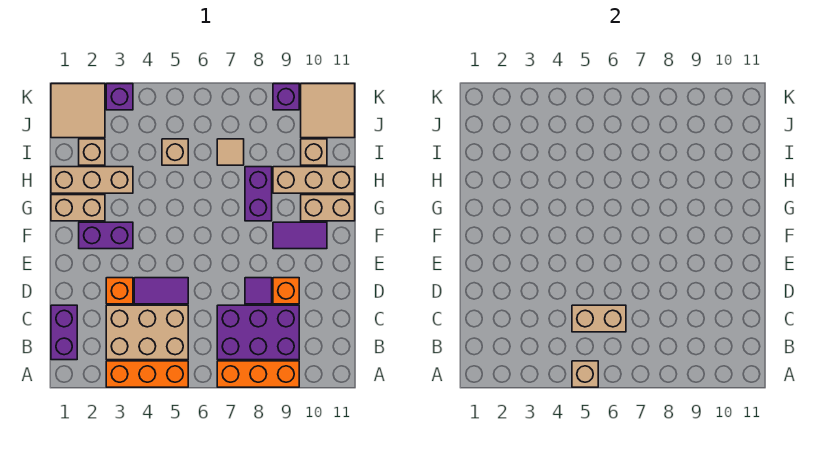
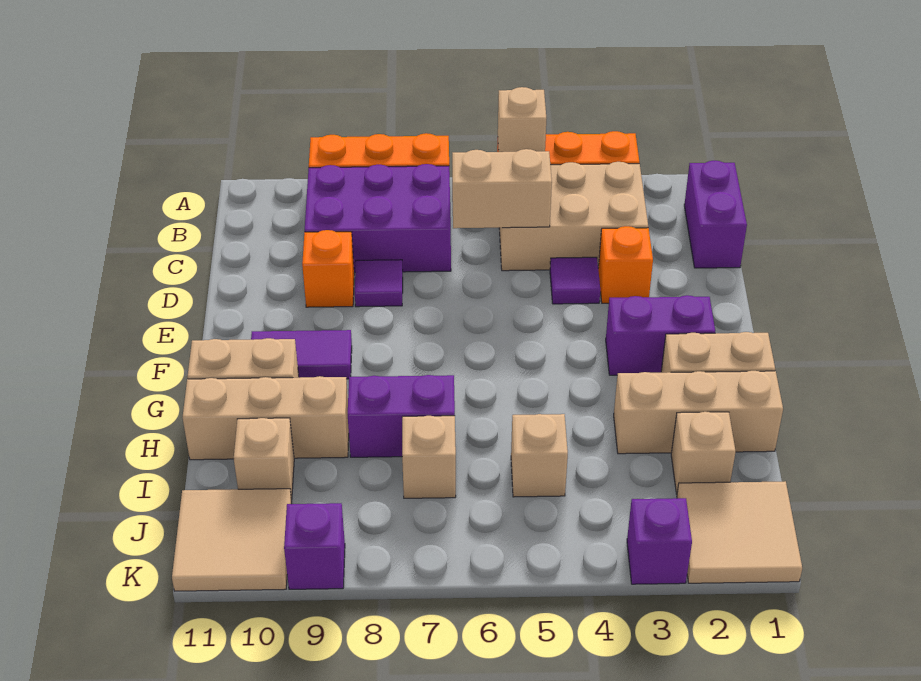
purple 1x2 tile [134,278,188,304] -> purple 1x1 tile [550,257,600,304]
purple 1x2 brick [245,167,272,221] -> purple 1x2 brick turned to [348,375,455,457]
tan 1x1 tile [217,139,244,165] -> tan 1x1 brick [402,416,456,498]

